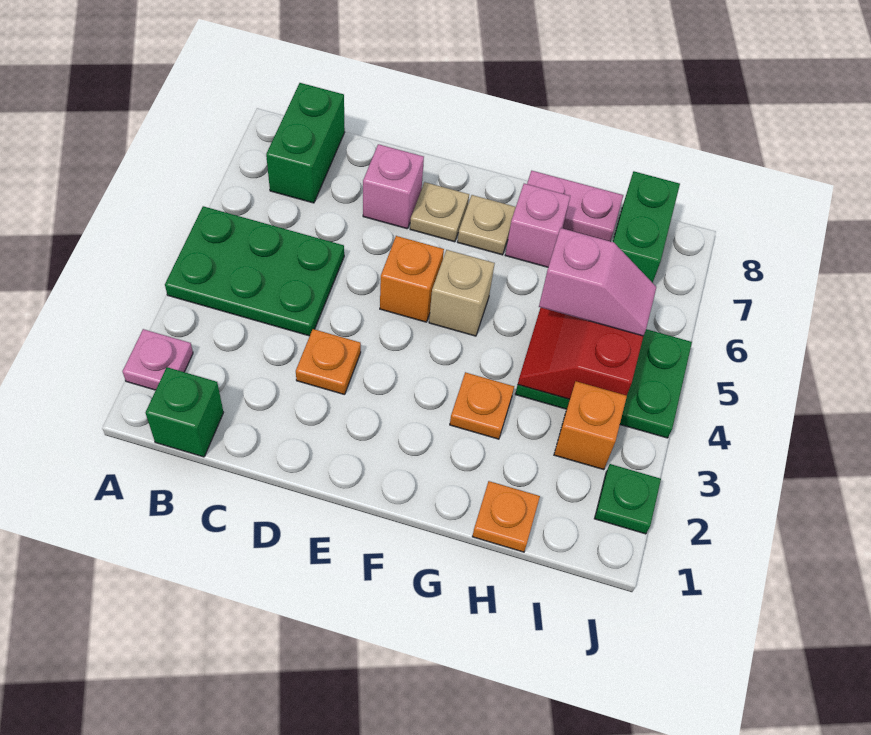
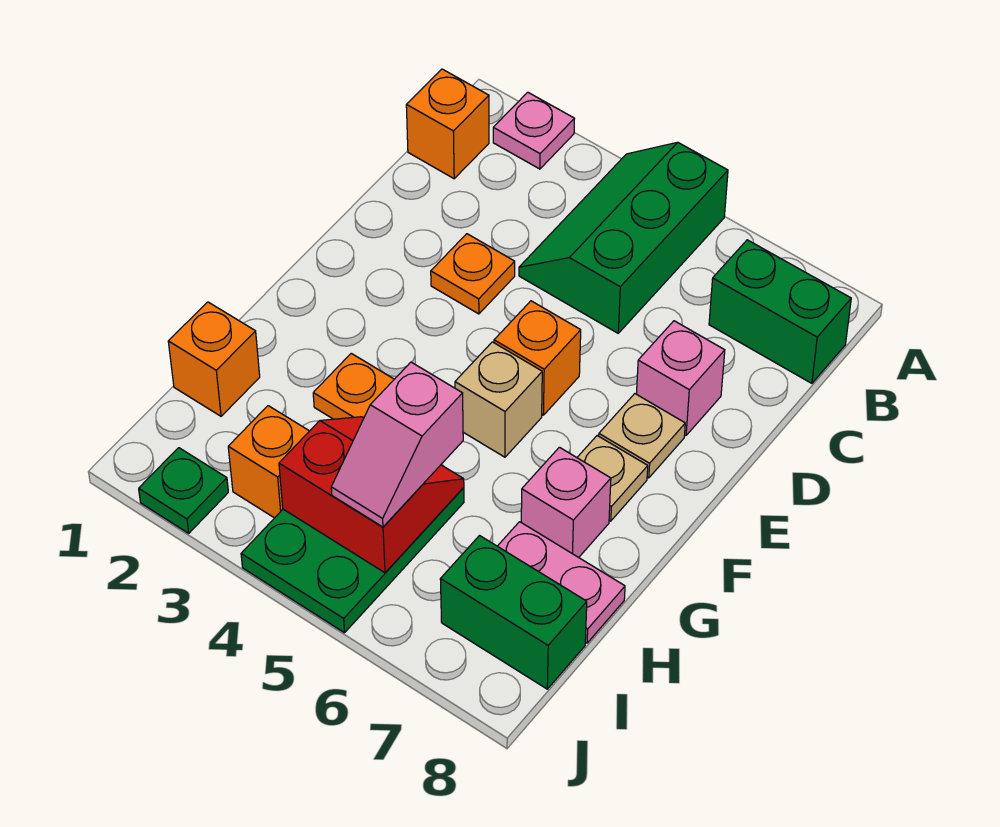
green 2x3 plate [165,206,344,336] -> green 2x3 slope [519,142,728,333]
green 1x1 brick [146,367,223,457] -> orange 1x1 brick [406,69,489,179]
pink 1x2 plate [527,171,623,241] -> pink 1x2 plate turned to [498,522,625,643]
orange 1x1 plate [472,481,540,552] -> orange 1x1 brick [168,302,260,416]

